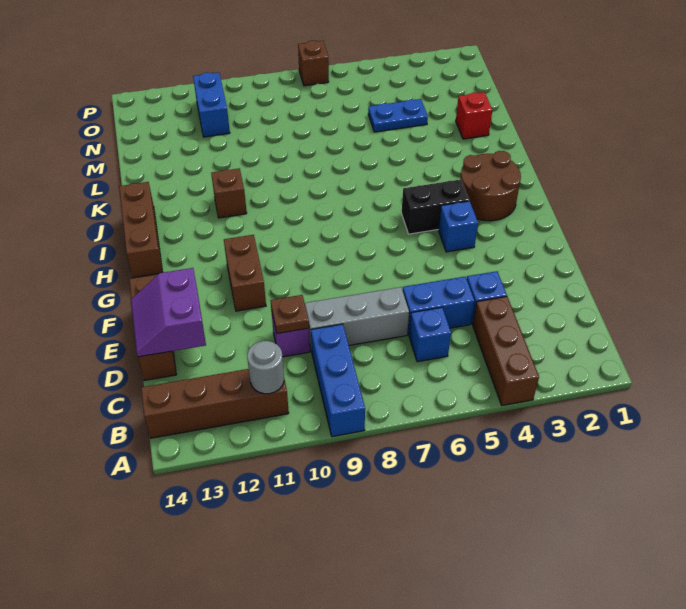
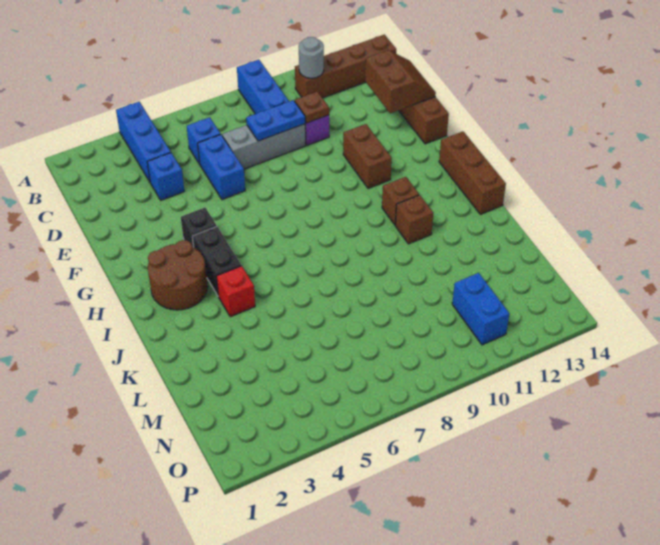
brown 1x3 brick [473,297,539,406] -> blue 1x3 brick [116,102,171,182]
blue 1x2 brick [403,277,474,334] -> blue 1x2 brick turned to [198,135,245,200]
purple 2x2 slope [131,268,206,357] -> brown 2x2 slope [365,50,436,113]
blue 1x1 brick [438,201,478,252] -> black 1x1 brick [181,208,217,247]
black 1x2 brick [402,179,469,234] -> black 1x2 brick turned to [192,227,241,296]
red 1x1 brick [456,92,492,139] -> red 1x1 brick moved to [216,266,255,317]
blue 1x2 plate [368,99,428,132] -> blue 1x2 plate moved to [246,100,305,141]
brown 1x1 brick [298,41,329,86] -> brown 1x1 brick moved to [382,177,419,225]

